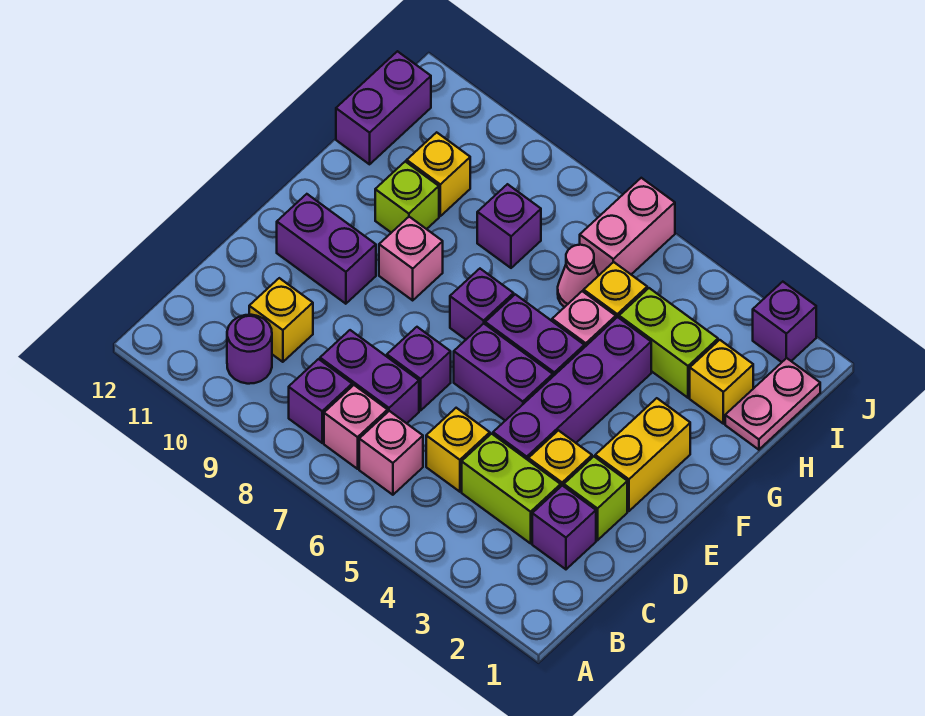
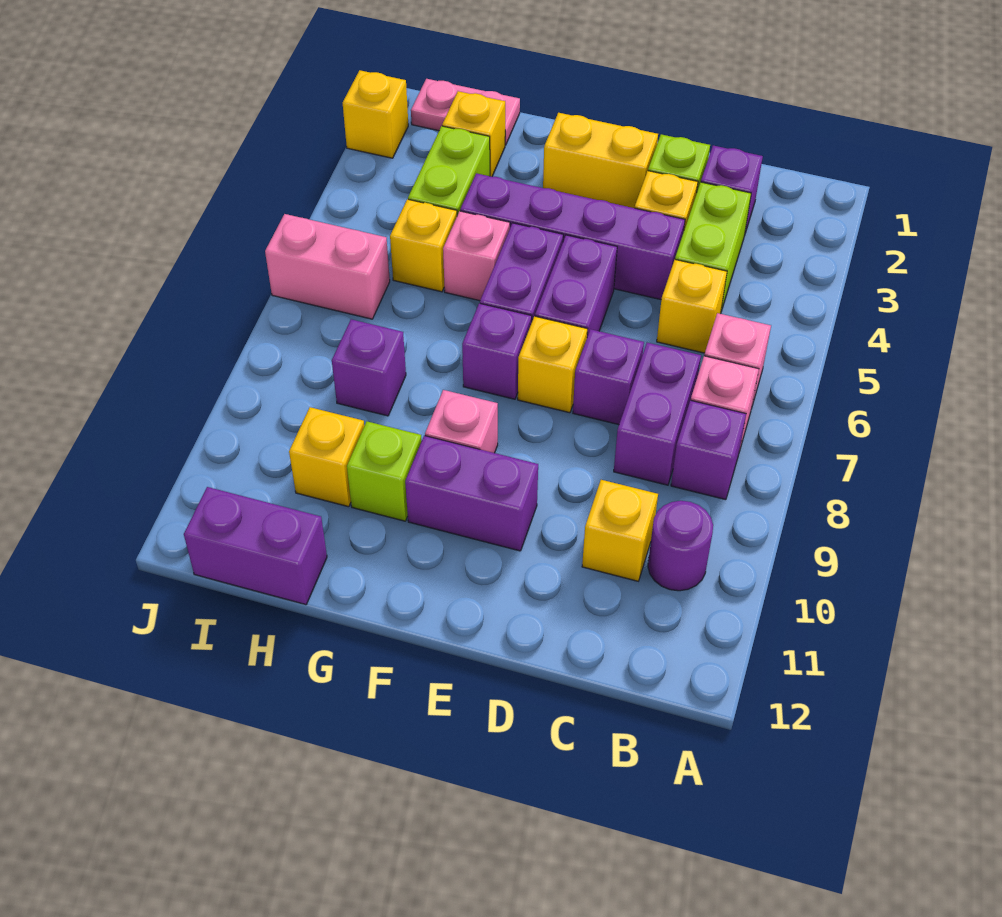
none -> yellow 1x1 brick [518,316,587,413]
purple 1x2 brick [277,194,376,304] -> purple 1x2 brick turned to [405,436,538,551]
pink 1x1 cone [558,245,599,307] -> none
purple 1x1 brick [753,282,816,362] -> yellow 1x1 brick [343,70,408,158]

